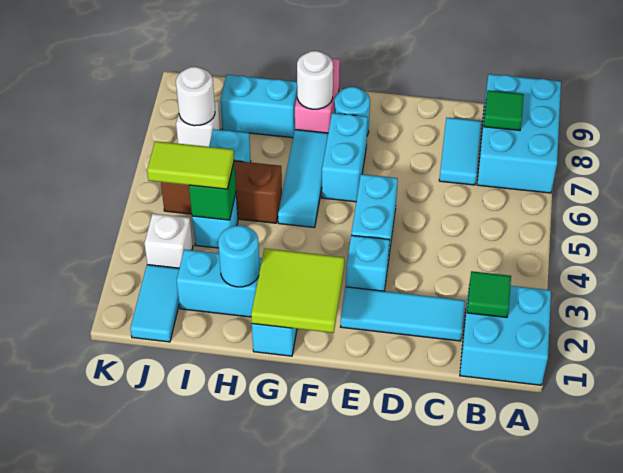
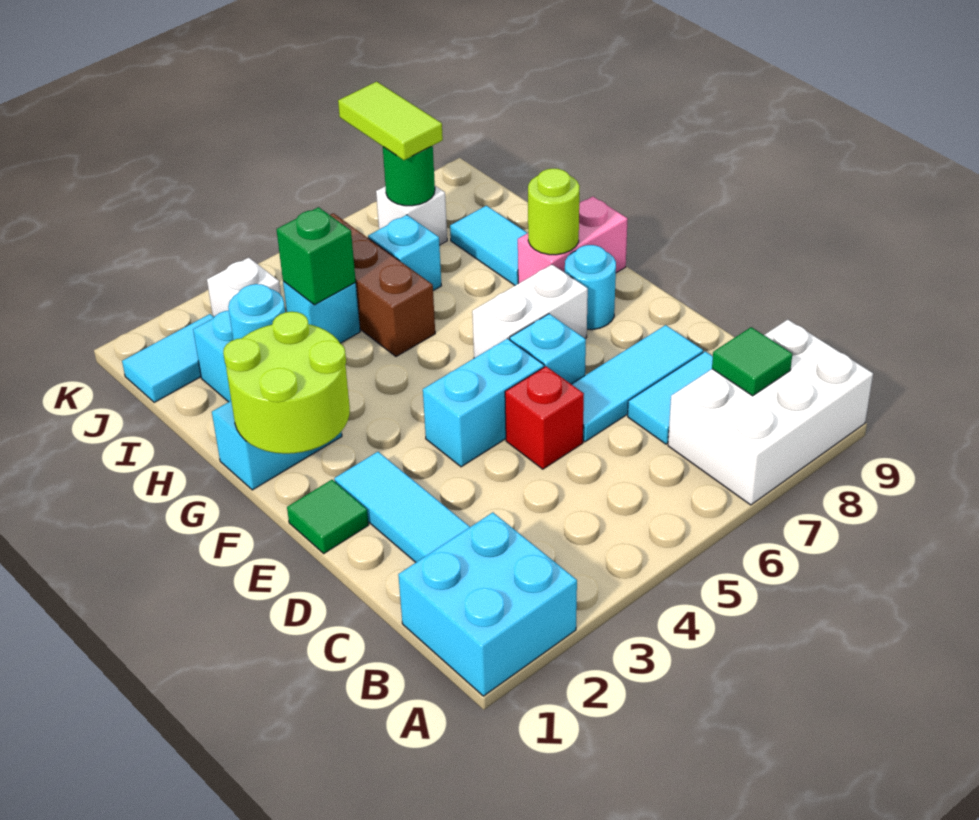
cyan 2x3 brick [477,74,561,193] -> white 2x3 brick [668,320,873,505]
green 1x1 tile [467,271,511,317] -> green 1x1 tile moved to [287,480,369,553]
none -> red 1x1 brick [505,366,584,469]
cyan 1x1 brick [346,235,390,291] -> cyan 1x1 brick moved to [510,314,586,384]
lime 2x2 tile [251,249,344,333] -> lime 2x2 round brick [223,312,350,454]
cyan 1x2 brick [322,113,368,202] -> white 1x2 brick [472,265,588,358]
cyan 1x3 tile [278,130,328,228] -> cyan 1x3 tile moved to [572,325,703,442]
white 1x1 round brick [297,51,333,109] -> lime 1x1 round brick [528,168,580,255]
cyan 1x2 brick [220,75,297,138] -> cyan 1x2 tile [450,206,527,285]
lime 1x2 tile [147,141,234,189] -> lime 1x2 tile moved to [338,82,443,160]
white 1x1 round brick [176,67,215,126] -> green 1x1 round brick [383,146,435,206]

